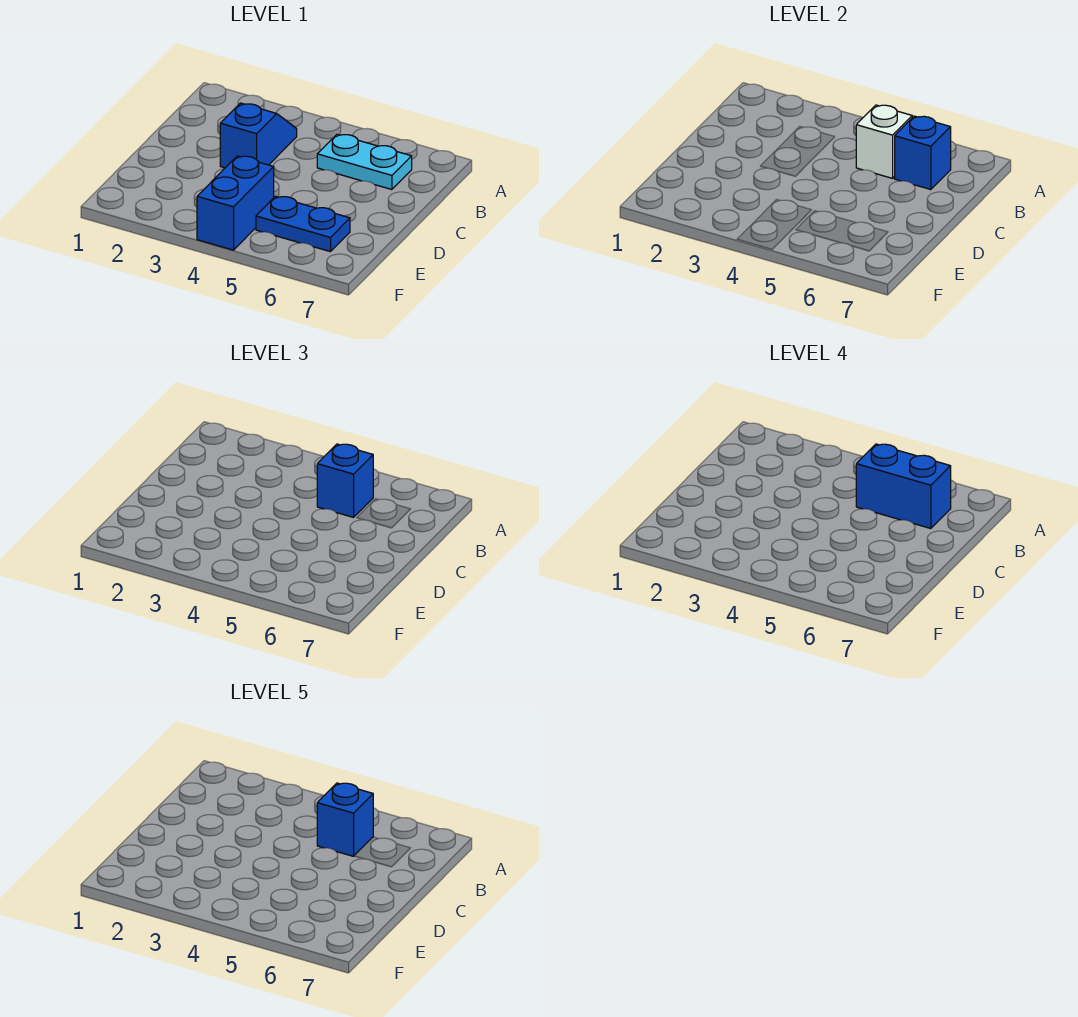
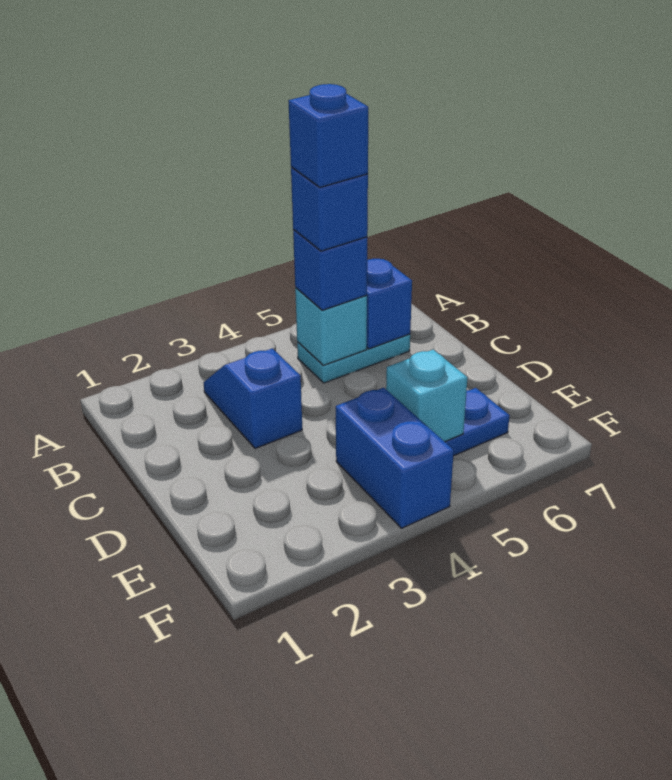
white 1x1 brick [856,105,912,178] -> cyan 1x1 brick [295,288,367,365]
blue 1x2 brick [856,444,951,529] -> blue 1x1 brick [291,167,368,251]
none -> cyan 1x1 brick [386,350,468,442]

